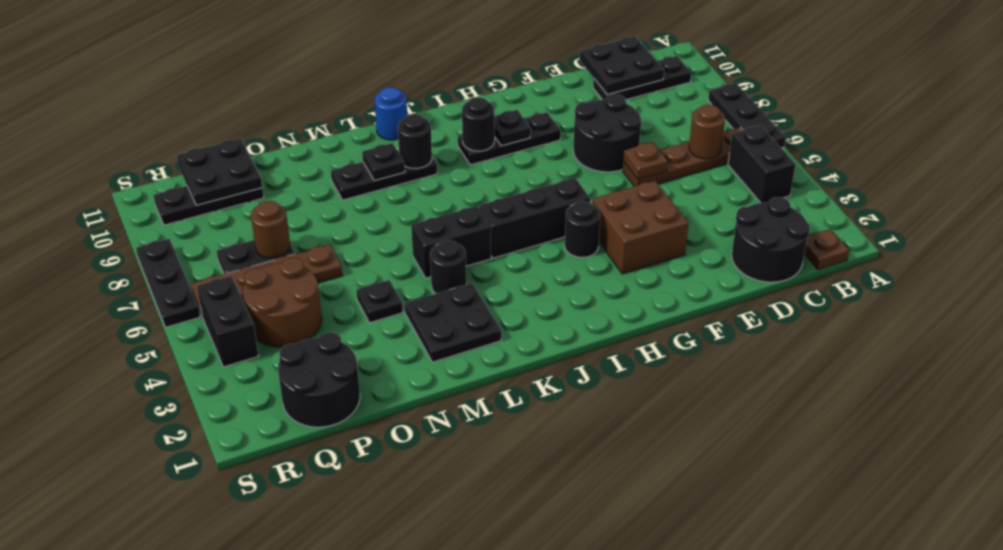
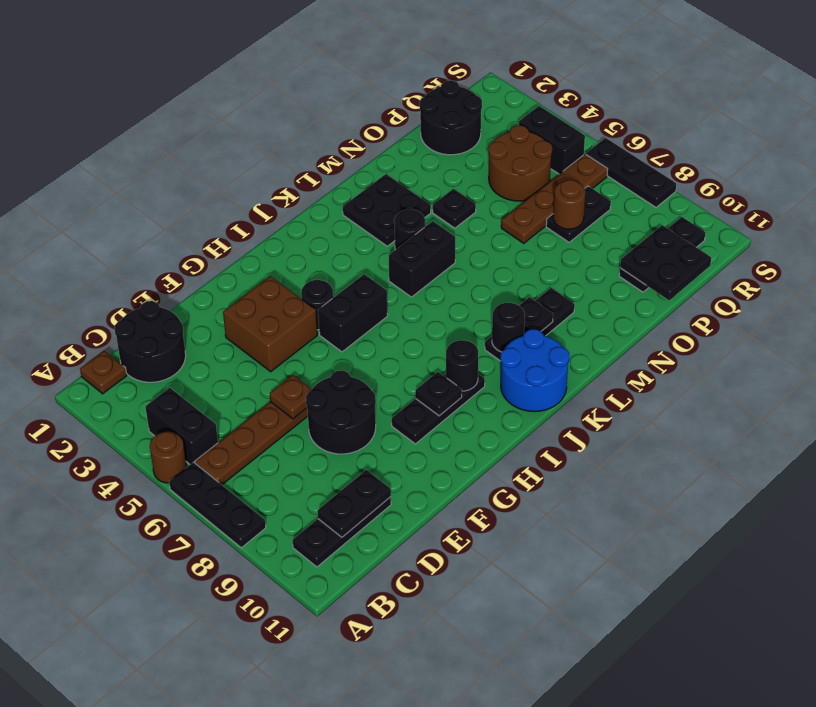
brown 1x1 round brick [689,104,725,159] -> brown 1x1 round brick moved to [150,432,187,483]
black 2x2 plate [580,36,664,95] -> black 1x2 plate [317,470,391,537]
black 1x3 brick [479,178,590,258] -> black 1x2 brick [318,274,388,352]
blue 1x1 round brick [375,87,407,140] -> blue 2x2 round brick [501,329,569,412]

